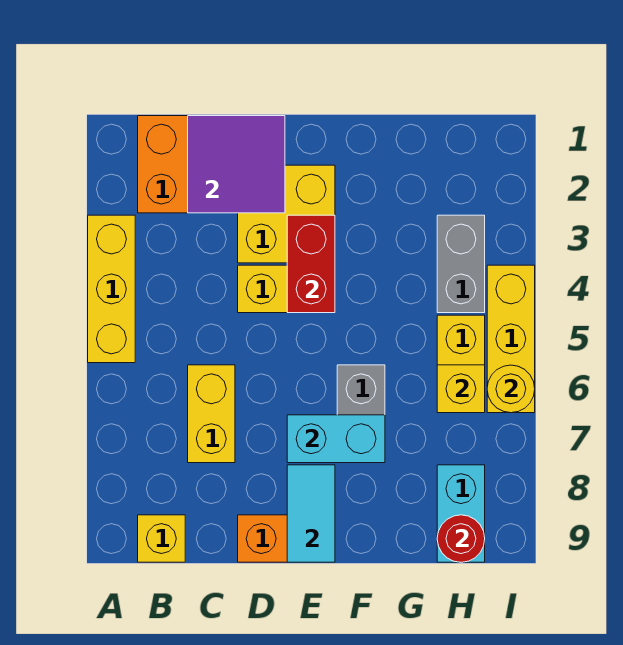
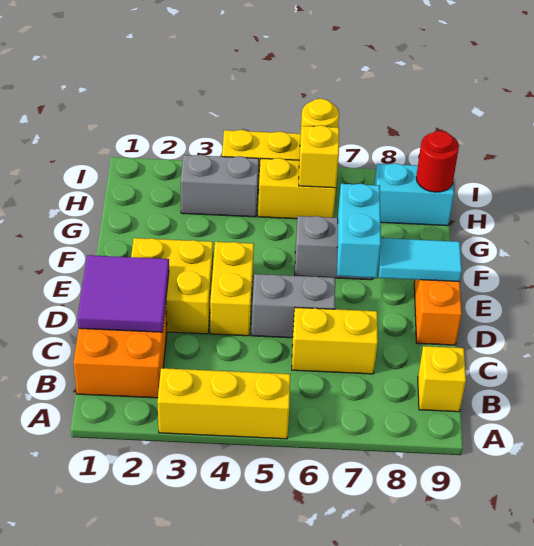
none -> grey 1x2 brick [251,274,335,338]
red 1x2 brick [287,215,335,313] -> none

